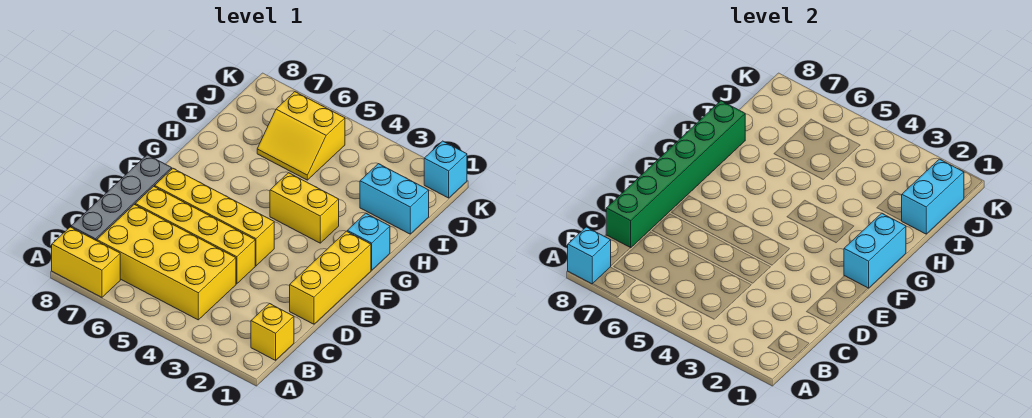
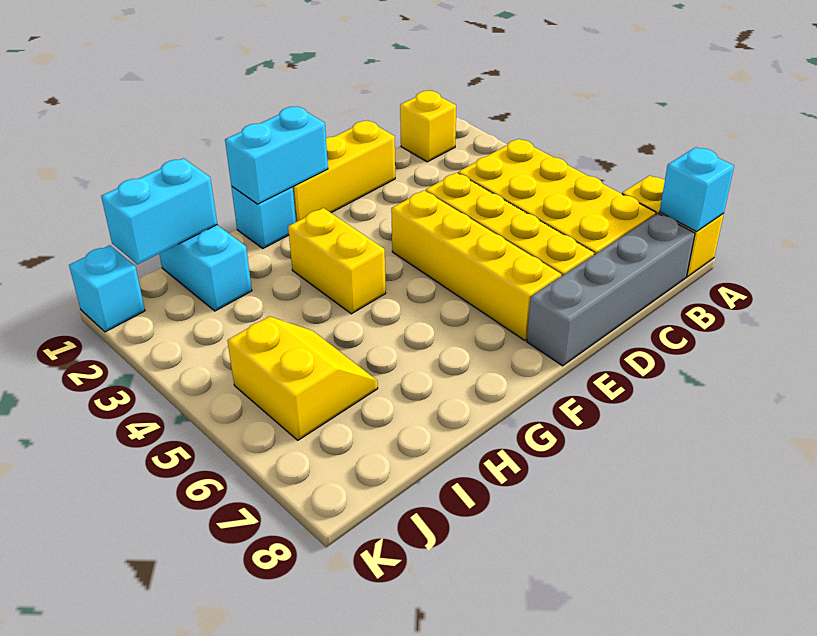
green 1x6 brick [606,101,745,248] -> none

